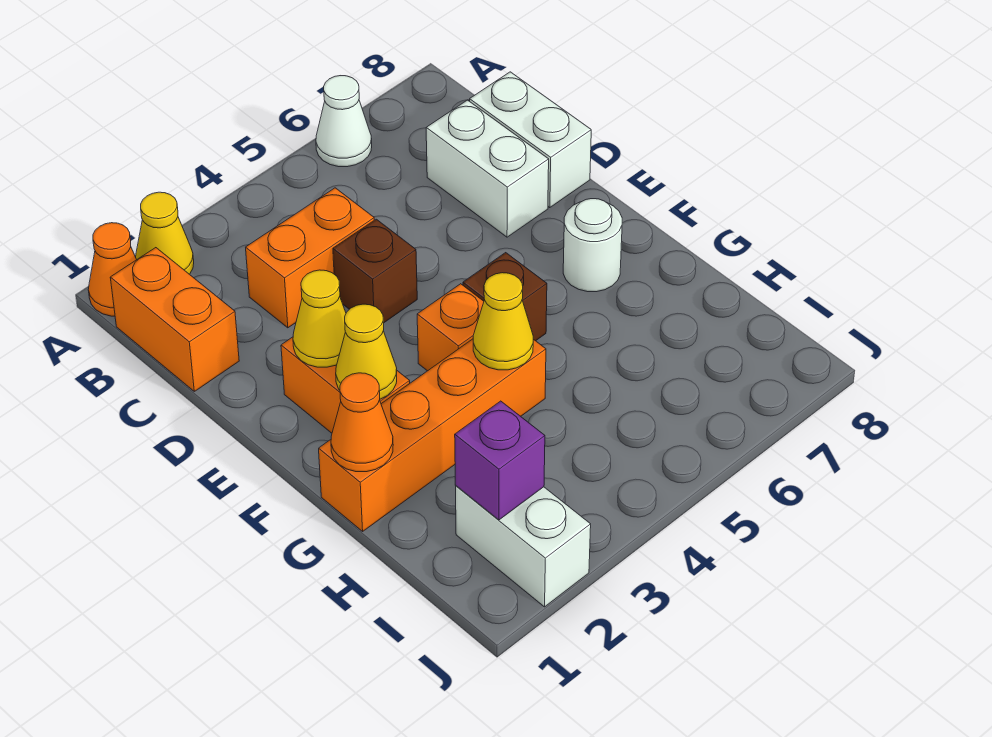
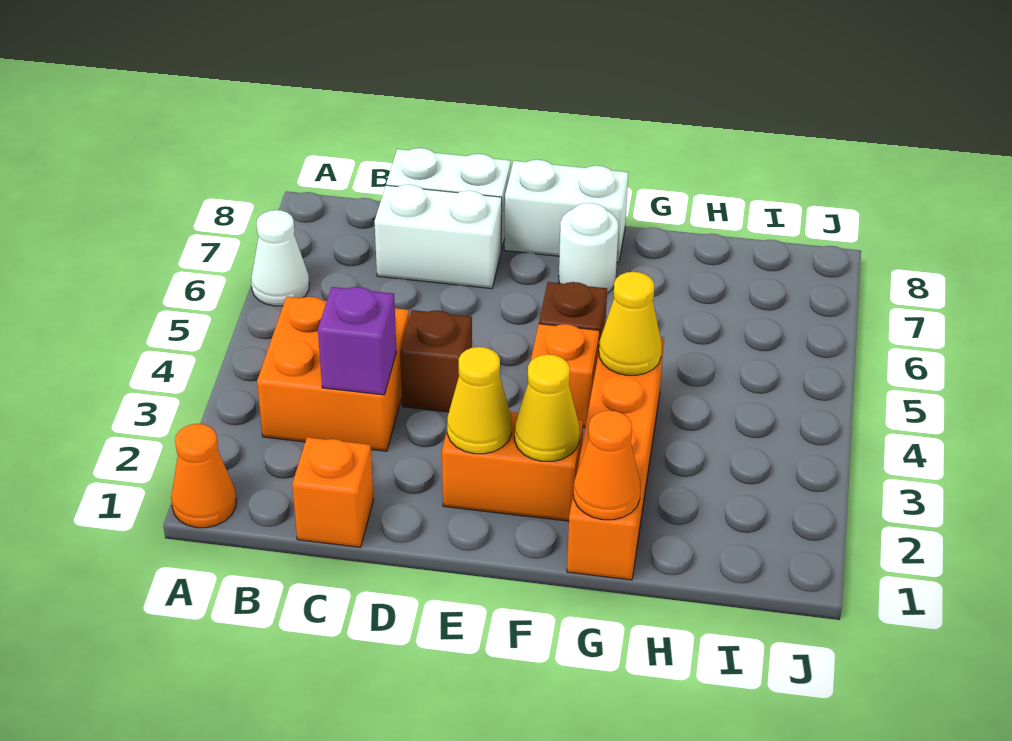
yellow 1x1 cone [136,192,194,274] -> none
orange 1x2 brick [110,248,239,391] -> orange 1x1 brick [292,437,374,547]
orange 1x2 brick [246,188,374,328] -> orange 2x2 brick [257,297,409,451]
white 1x2 brick [456,486,591,607] -> white 1x2 brick moved to [504,160,628,262]
purple 1x1 brick [455,401,545,520] -> purple 1x1 brick moved to [318,287,396,395]

